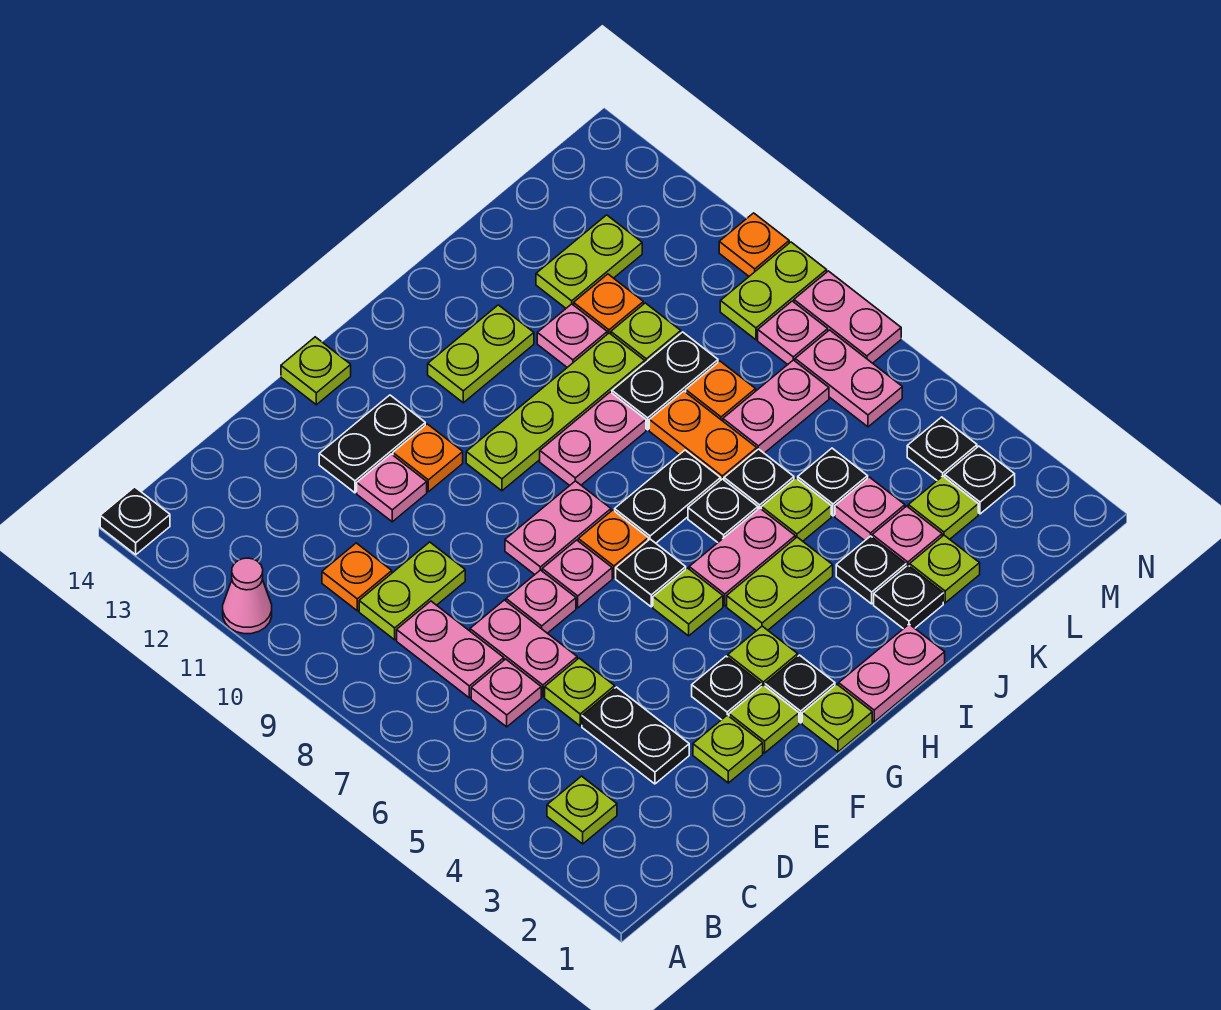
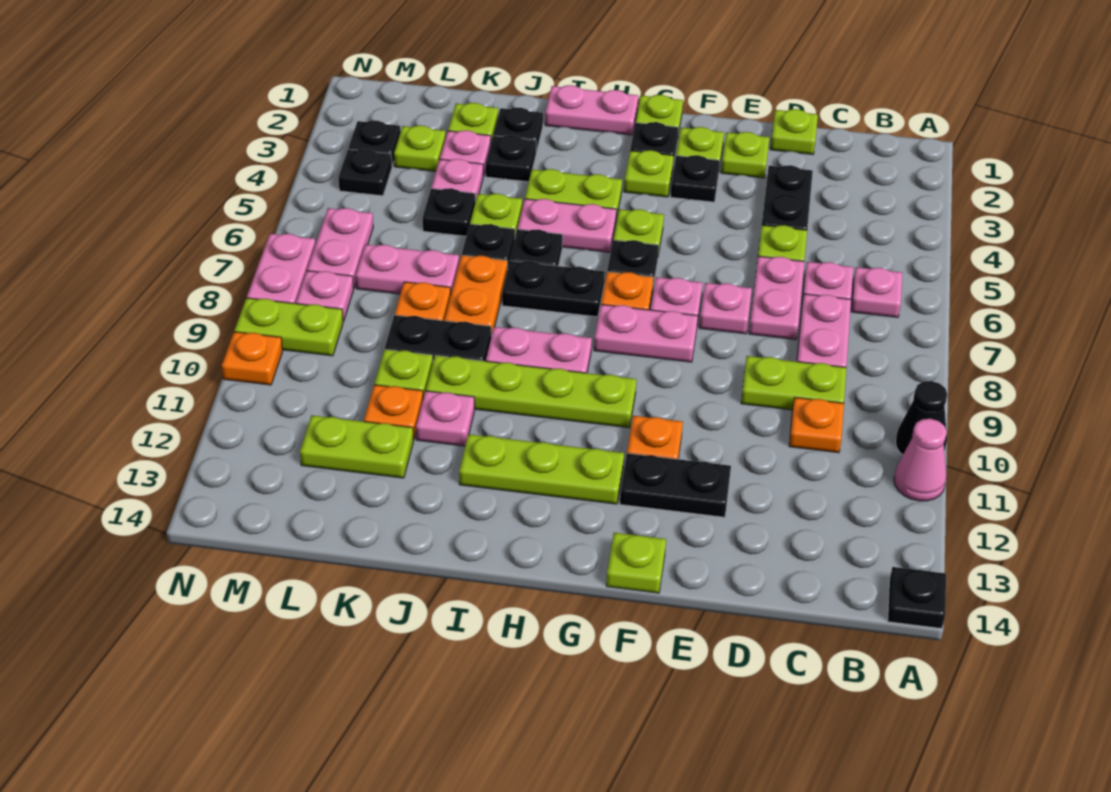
none -> black 1x1 cone [895,381,947,455]
lime 1x1 plate [547,776,617,844] -> lime 1x1 plate moved to [770,109,818,155]
pink 1x1 plate [357,454,427,522] -> pink 1x1 plate moved to [851,267,902,317]
lime 1x2 plate [428,305,534,403] -> lime 1x3 plate [459,434,624,504]

